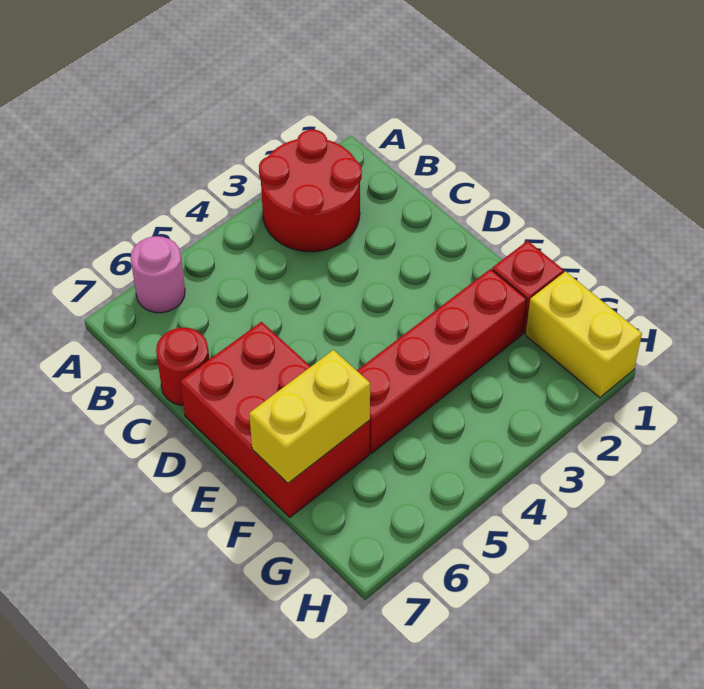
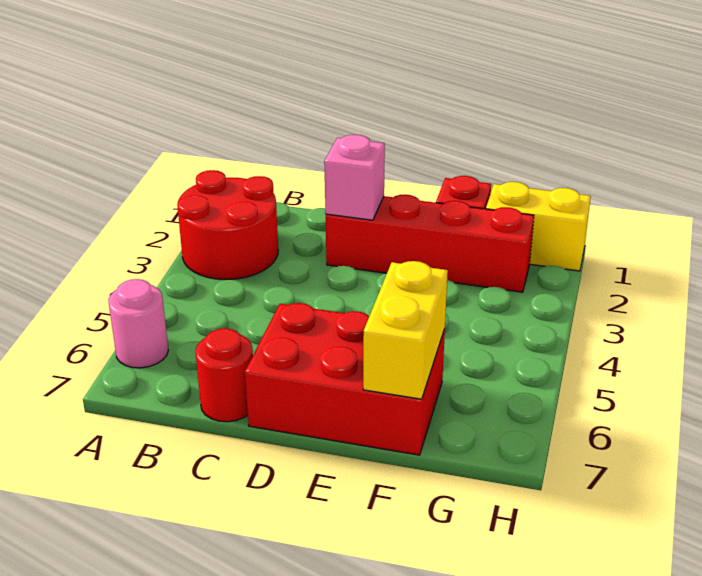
none -> pink 1x1 brick [324,135,385,220]
red 1x4 brick [357,269,526,453] -> red 1x4 brick turned to [326,194,534,292]

